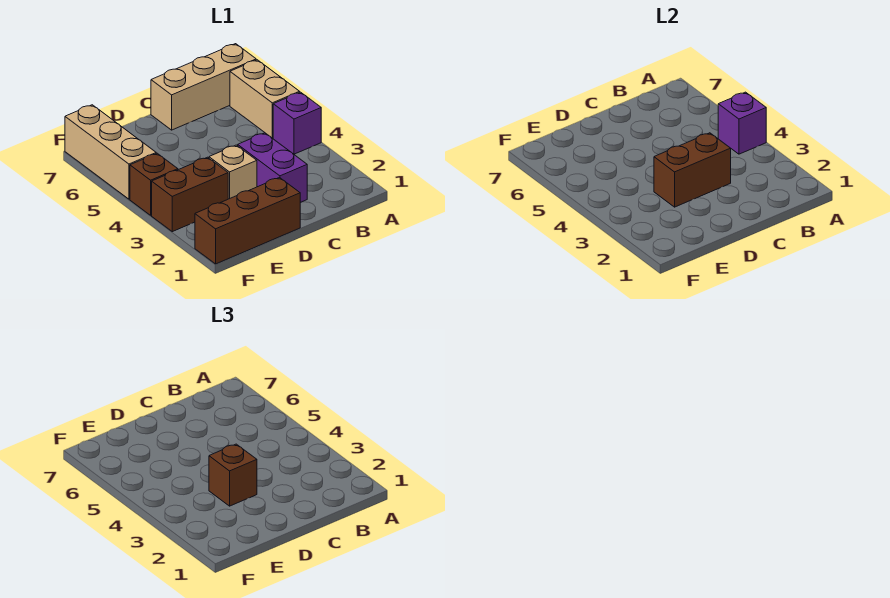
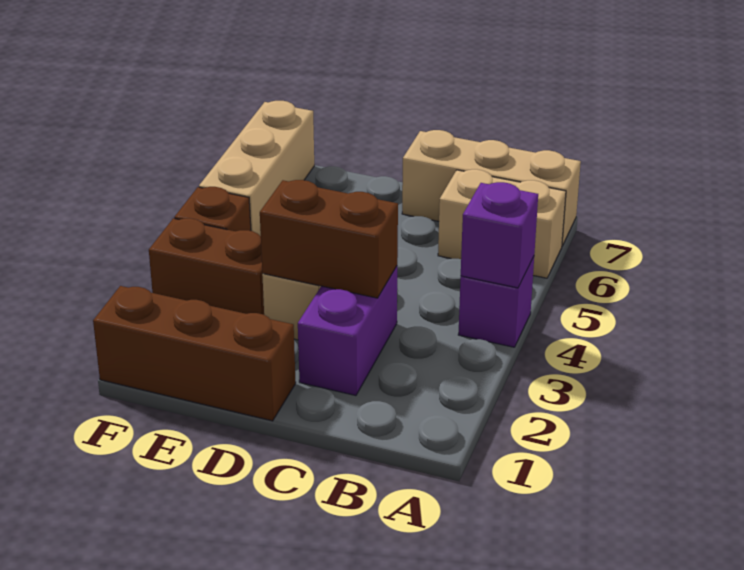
tan 1x2 brick [230,60,300,138] -> tan 1x2 brick turned to [438,169,566,278]
brown 1x1 brick [209,444,257,506] -> none

